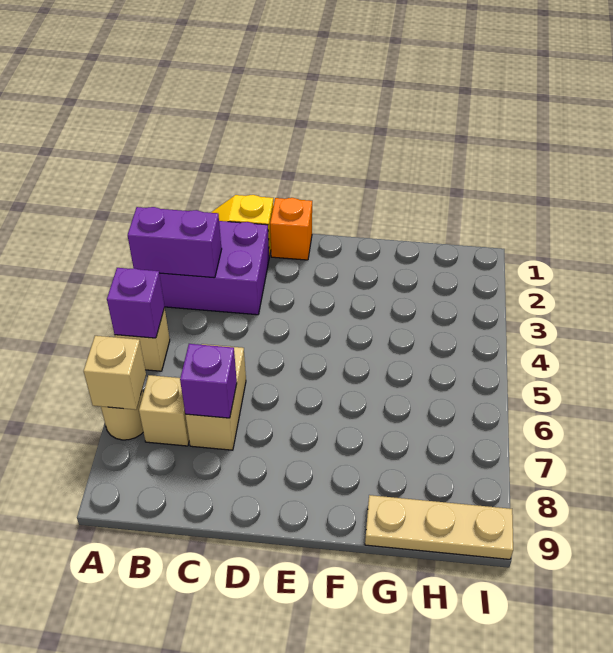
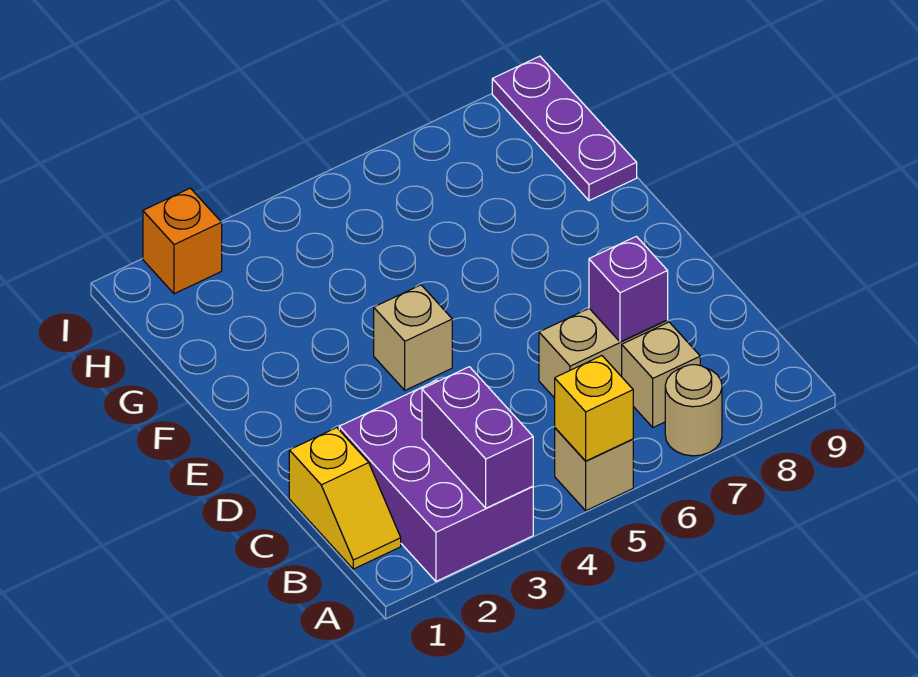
purple 1x1 brick [107,268,164,338] -> yellow 1x1 brick [555,356,633,461]
tan 1x1 brick [84,336,146,410] -> tan 1x1 brick moved to [374,285,452,390]
orange 1x1 brick [270,198,312,260] -> orange 1x1 brick moved to [143,188,222,294]
tan 1x3 plate [365,495,513,559] -> purple 1x3 plate [492,56,637,201]

